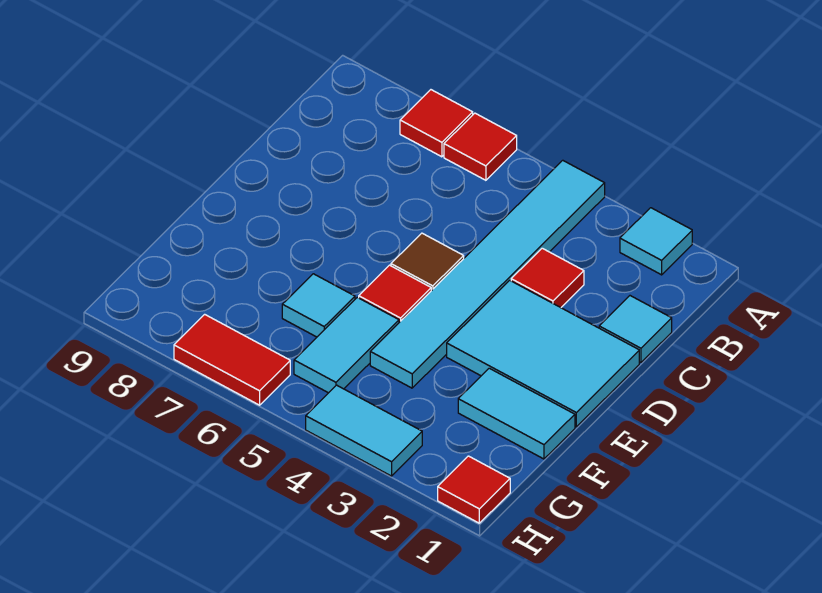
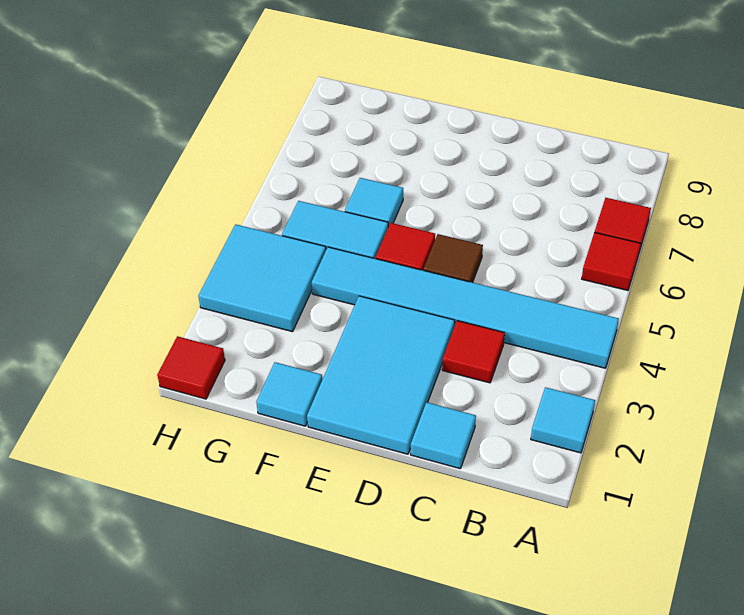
cyan 1x2 tile [458,368,575,459] -> cyan 1x1 tile [256,362,322,426]
cyan 1x2 tile [306,385,422,476] -> cyan 2x2 tile [198,224,326,332]
red 1x2 tile [174,314,290,405] -> none

